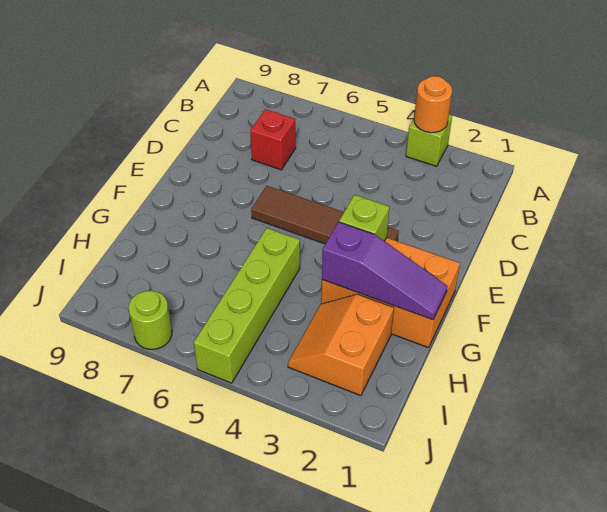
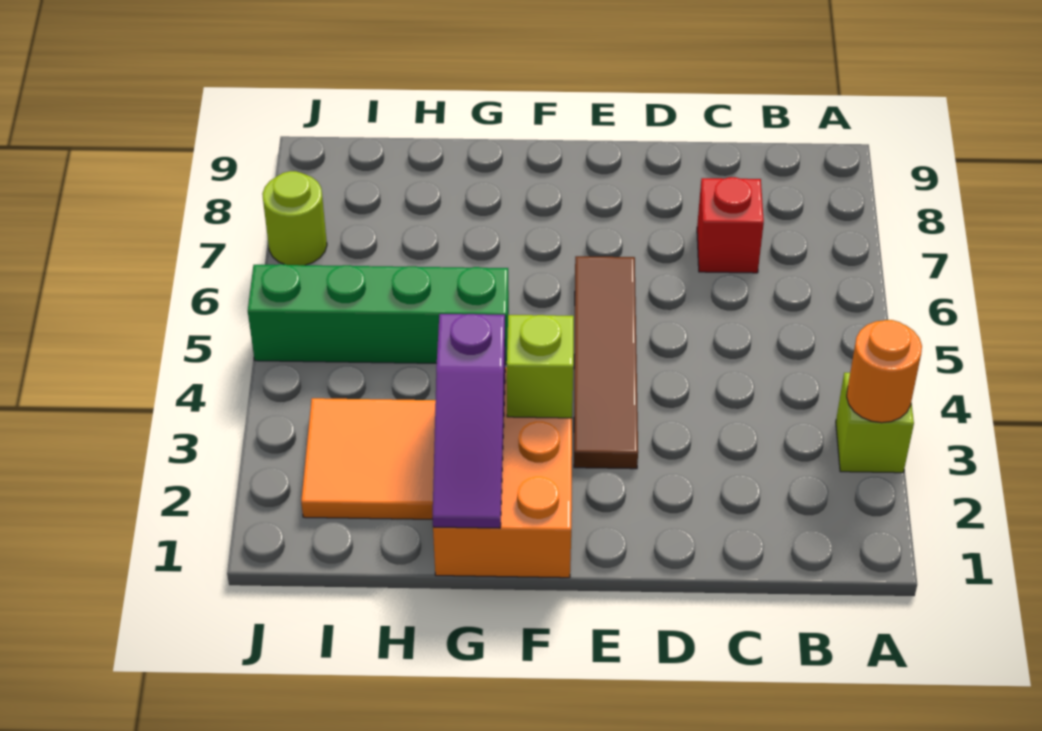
lime 1x4 brick [194,228,300,383] -> green 1x4 brick [248,264,509,364]
orange 2x2 slope [288,294,394,396] -> orange 2x2 tile [301,398,436,519]

